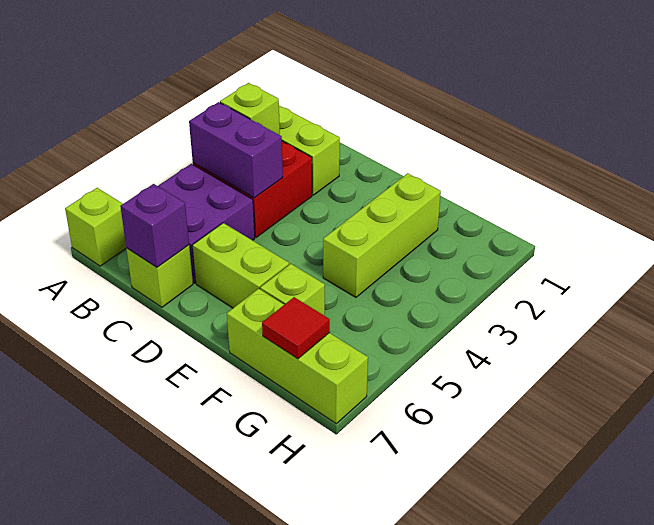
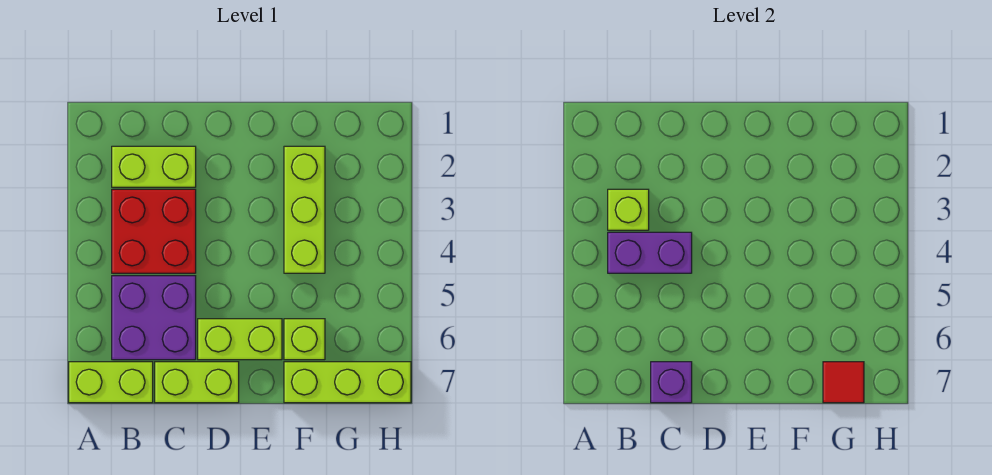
lime 1x1 brick [65,188,126,266] -> lime 1x2 brick [69,362,153,403]
lime 1x1 brick [126,245,193,307] -> lime 1x2 brick [155,362,239,403]

